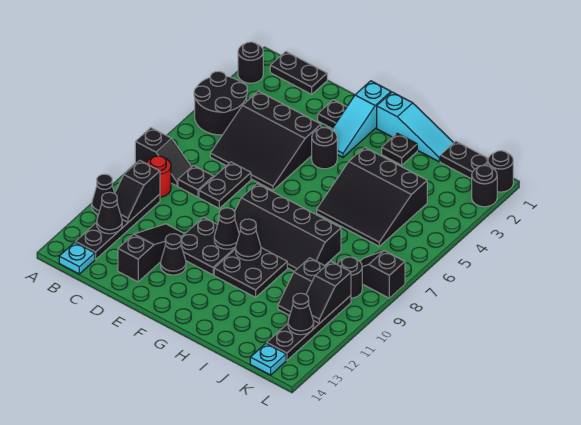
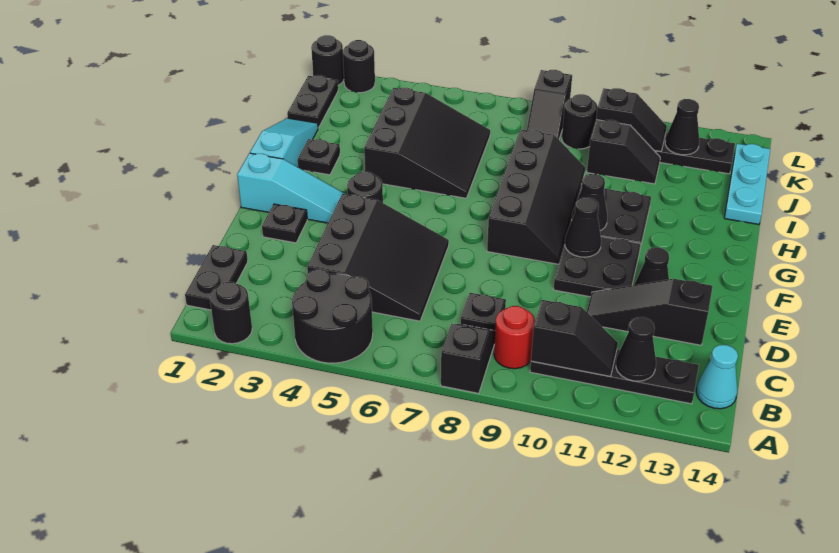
black 1x1 cone [92,174,114,214] -> none
cyan 1x1 plate [59,242,95,274] -> cyan 1x1 cone [696,345,738,409]
black 1x2 plate [199,162,251,208] -> none
cyan 1x1 plate [250,343,286,375] -> cyan 1x3 plate [724,144,770,224]

